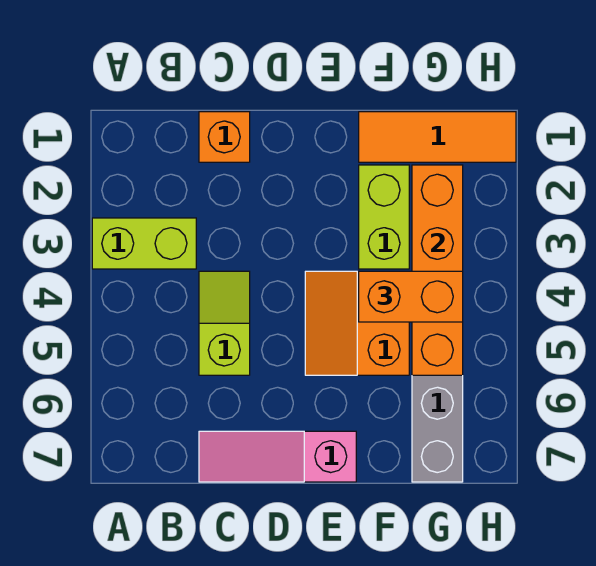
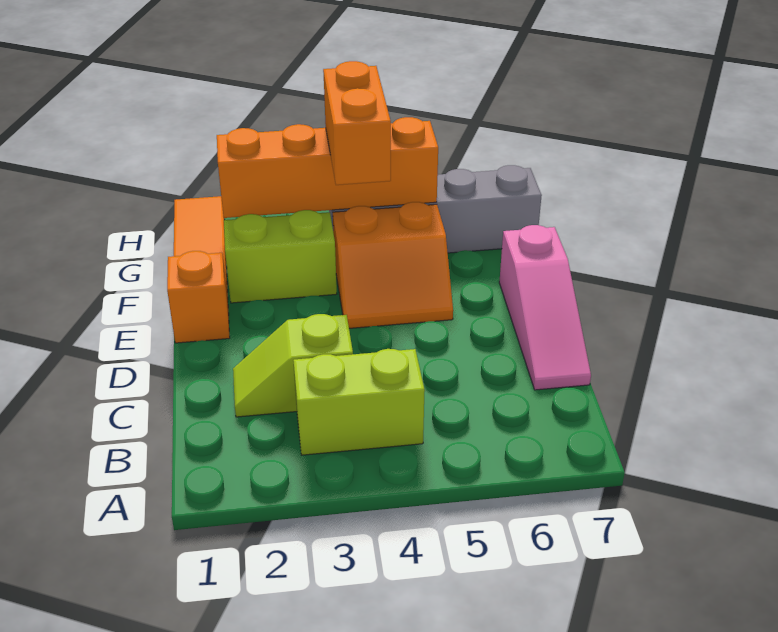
lime 1x2 brick [92,218,196,269] -> lime 1x2 brick turned to [293,349,425,455]
orange 1x1 brick [199,112,250,162] -> orange 1x1 brick moved to [167,251,230,343]
lime 1x2 slope [199,271,250,375] -> lime 1x2 slope moved to [233,314,353,417]

